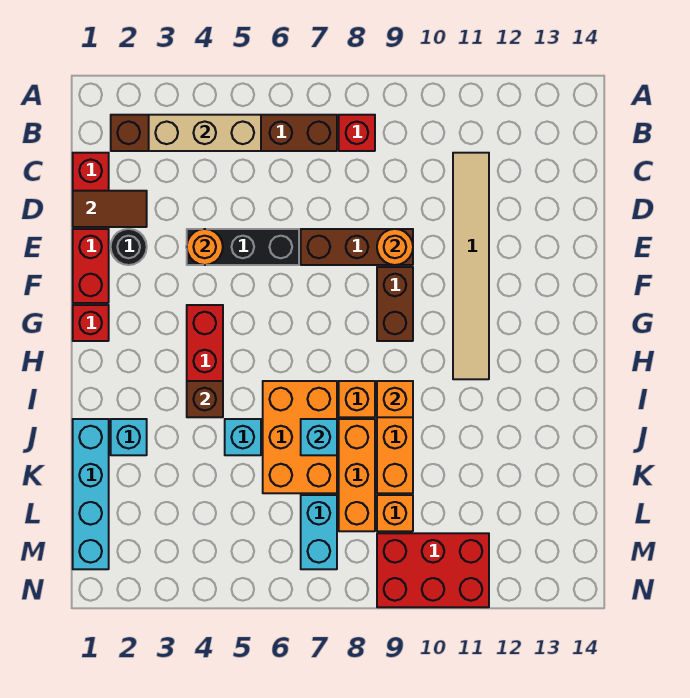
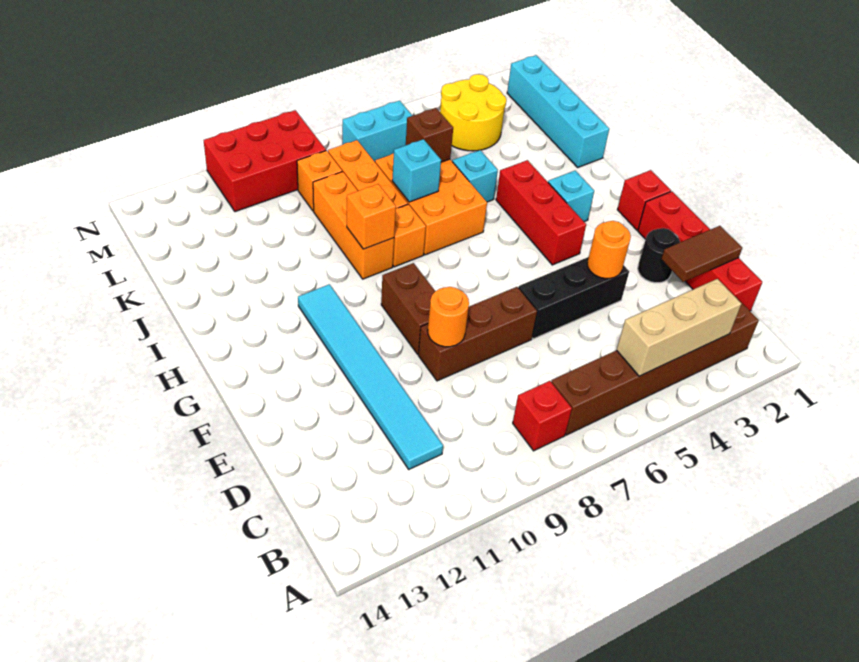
tan 1x6 tile [453,153,489,379] -> cyan 1x6 tile [298,284,443,469]
brown 1x1 brick [187,381,223,417] -> brown 1x1 brick moved to [406,108,453,162]
cyan 1x1 brick [111,419,147,455] -> cyan 1x1 brick moved to [548,171,594,222]
none -> yellow 2x2 round brick [440,74,506,151]
cyan 1x2 brick [301,495,337,569] -> cyan 1x2 brick turned to [342,101,413,162]

